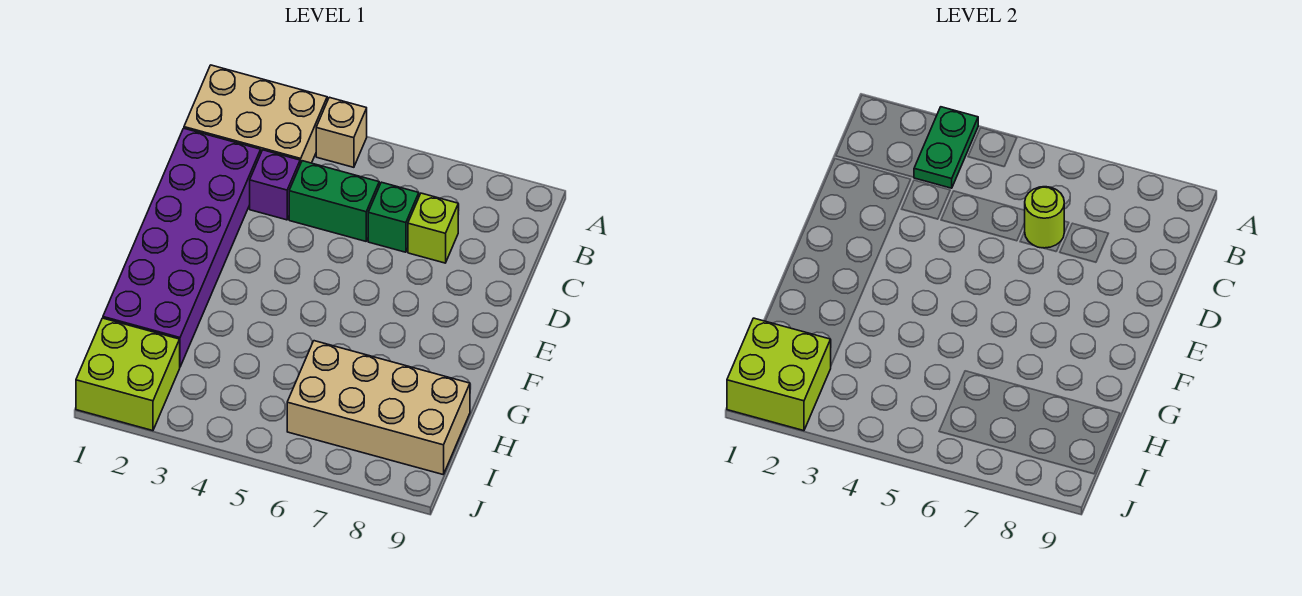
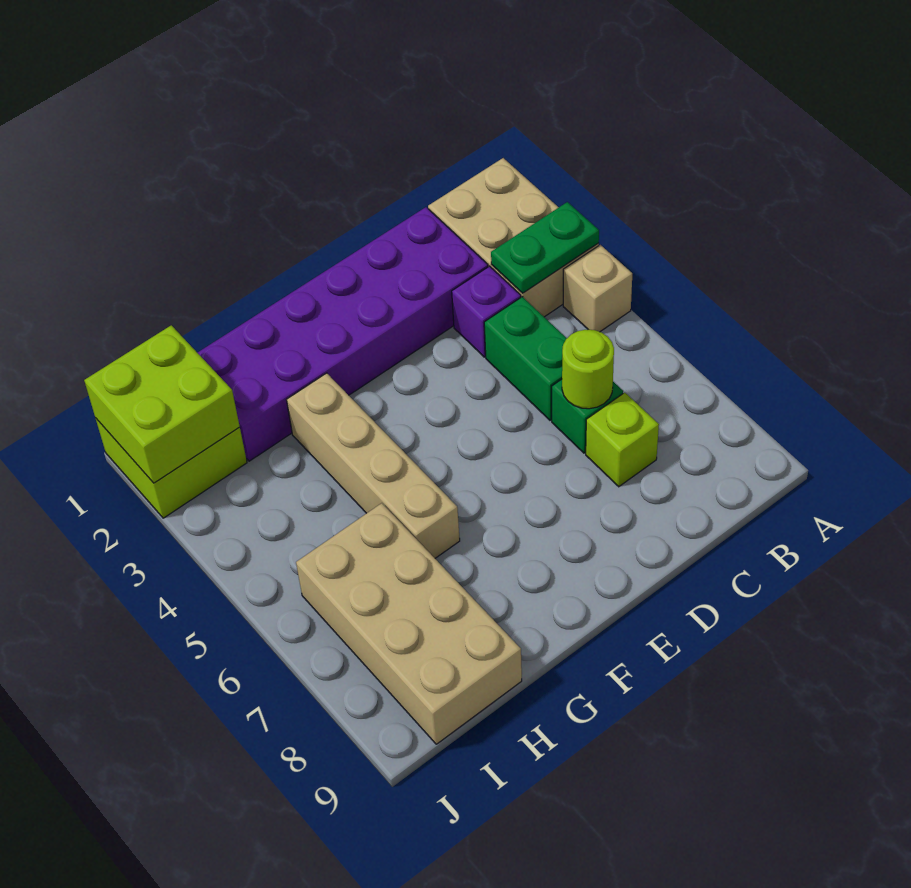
none -> tan 1x4 brick [287,373,460,558]

